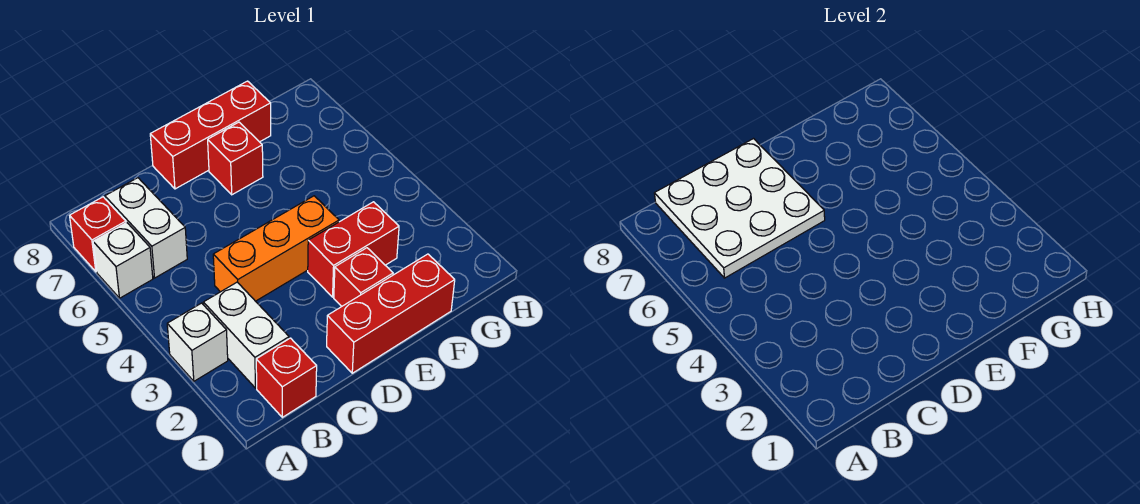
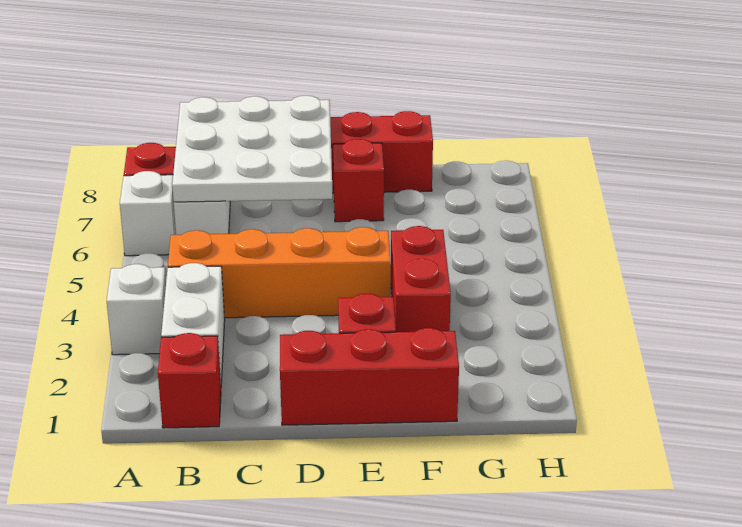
orange 1x3 brick [213,196,339,301] -> orange 1x4 brick [168,227,391,318]
red 1x2 brick [308,202,399,297] -> red 1x2 brick turned to [391,226,451,332]

